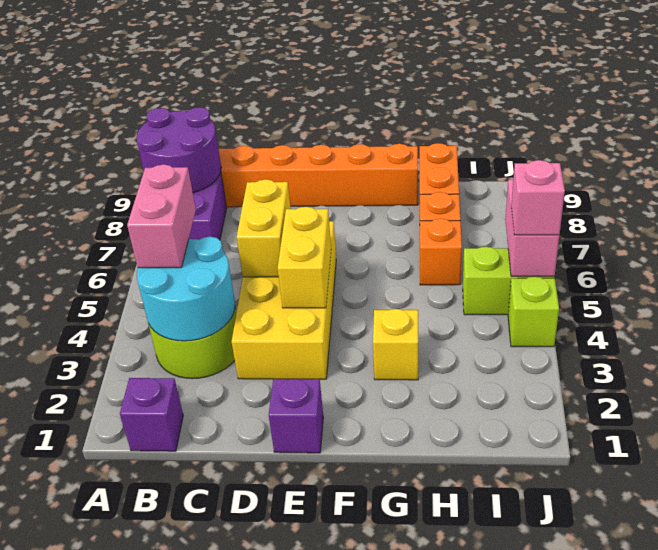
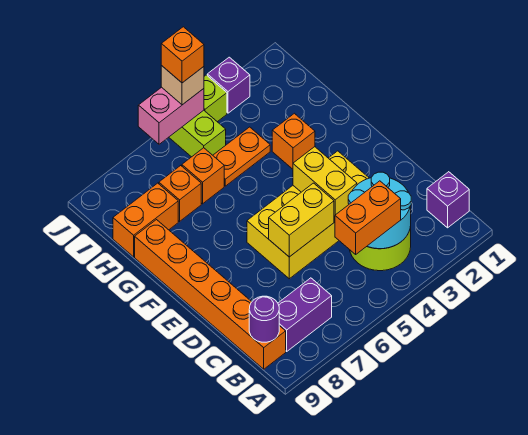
purple 2x2 round brick [137,107,221,193] -> purple 1x1 round brick [249,296,279,342]
pink 1x2 brick [127,164,196,268] -> orange 1x2 brick [335,181,401,254]
purple 1x1 brick [269,379,323,453] -> purple 1x1 brick moved to [207,57,250,113]
yellow 1x2 brick [278,207,331,308] -> yellow 1x2 brick turned to [293,147,357,221]
yellow 1x1 brick [373,309,418,380] -> orange 1x1 brick [272,113,315,169]
none -> orange 1x2 plate [213,127,270,186]
pink 1x1 brick [511,160,565,235] -> tan 1x1 brick [161,65,204,105]
none -> orange 1x1 brick [161,27,204,83]

